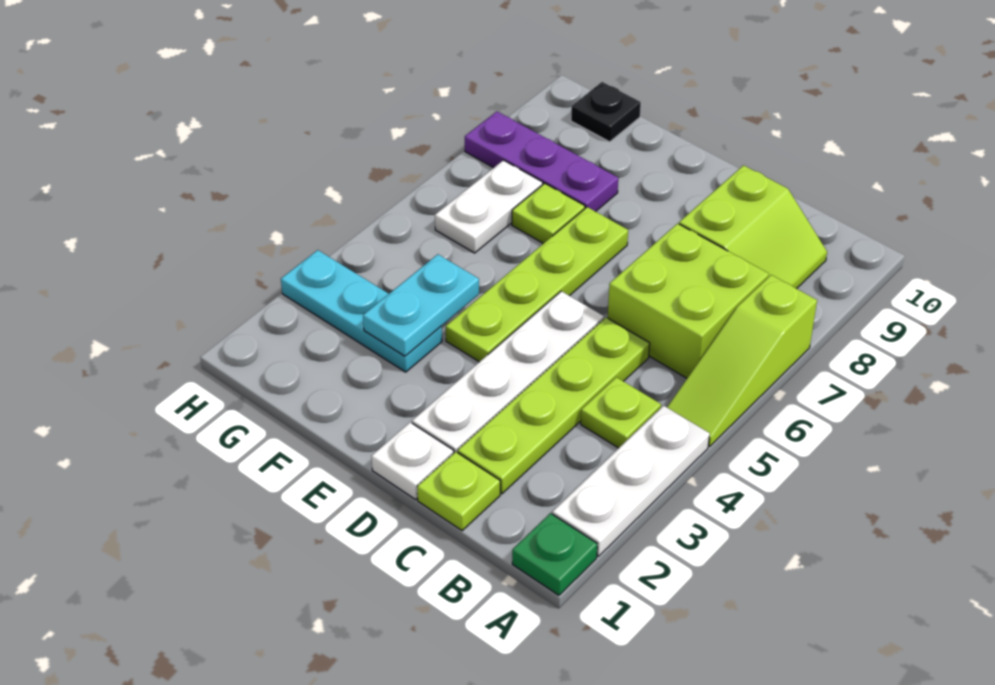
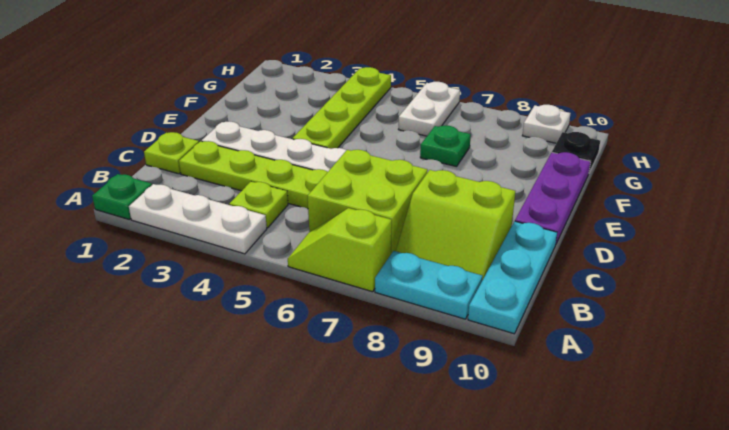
lime 1x3 slope [667,275,817,446] -> lime 1x2 slope [288,208,392,292]
white 1x1 plate [371,422,454,499] -> white 1x1 plate moved to [522,105,571,143]
lime 1x4 plate [446,207,628,362] -> lime 1x4 plate turned to [293,67,391,149]
cyan 1x3 plate [281,250,442,372] -> cyan 1x3 plate moved to [468,221,557,334]
cyan 1x2 plate [363,254,479,356] -> cyan 1x2 plate moved to [375,251,482,319]
lime 1x1 plate [512,183,585,244] -> green 1x1 plate [420,125,471,167]
purple 1x3 plate [465,112,618,212] -> purple 1x3 plate moved to [515,152,591,244]
white 1x2 plate [435,160,543,253] -> white 1x2 plate turned to [399,82,460,136]

